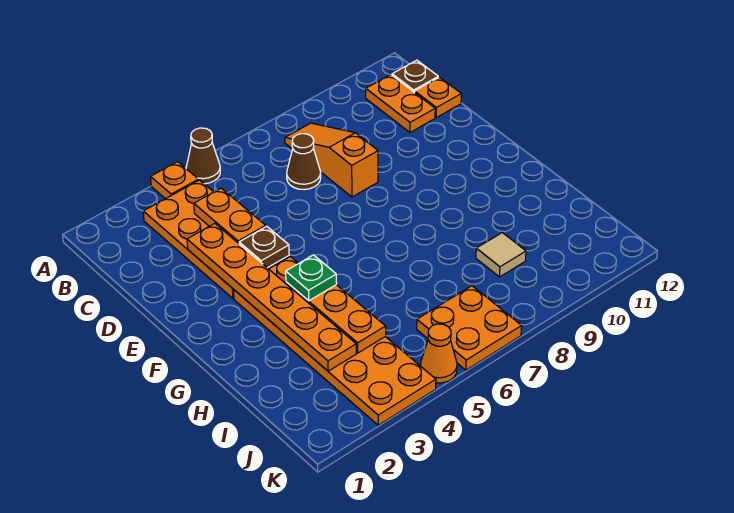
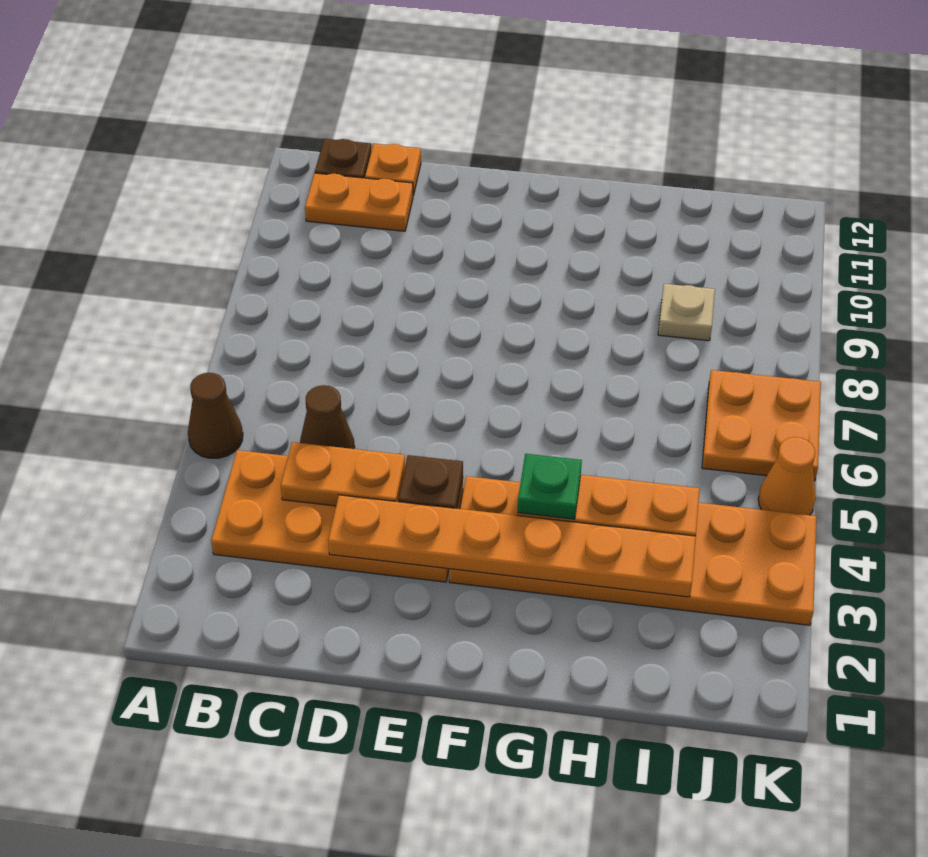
orange 1x1 plate [151,162,199,199] -> none
orange 1x3 slope [285,123,378,197] -> none
brown 1x1 cone [287,134,321,190] -> brown 1x1 cone moved to [300,385,355,449]
tan 1x1 tile [476,233,526,277] -> tan 1x1 plate [658,284,715,341]

